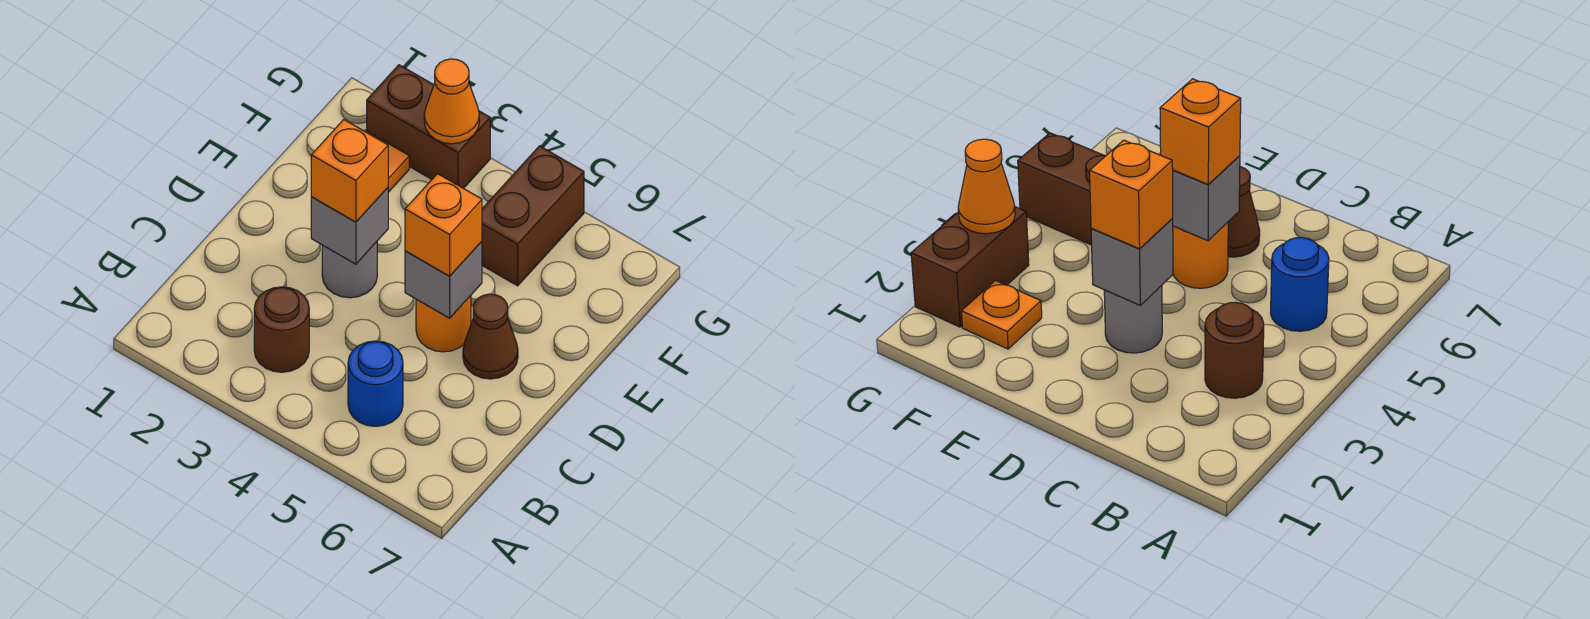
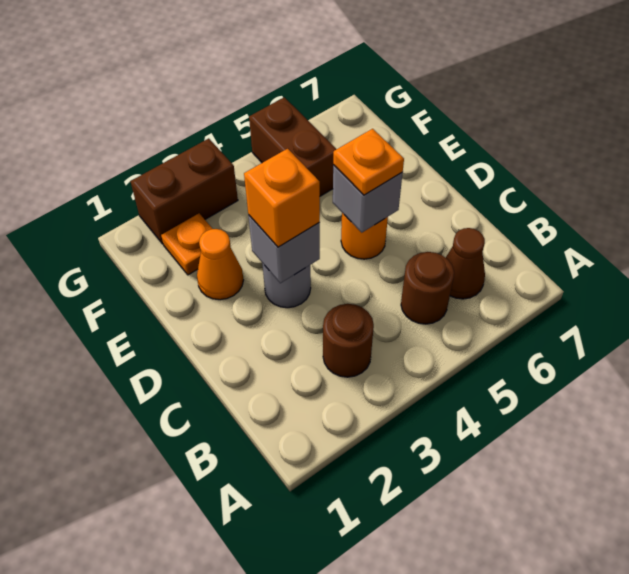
blue 1x1 round brick [348,341,403,426] -> brown 1x1 round brick [401,252,454,324]
orange 1x1 brick [405,174,482,276] -> orange 1x1 plate [333,129,404,195]
brown 1x1 cone [463,294,518,379] -> brown 1x1 cone moved to [446,228,485,299]
orange 1x1 cone [424,59,479,144] -> orange 1x1 cone moved to [197,229,243,300]

